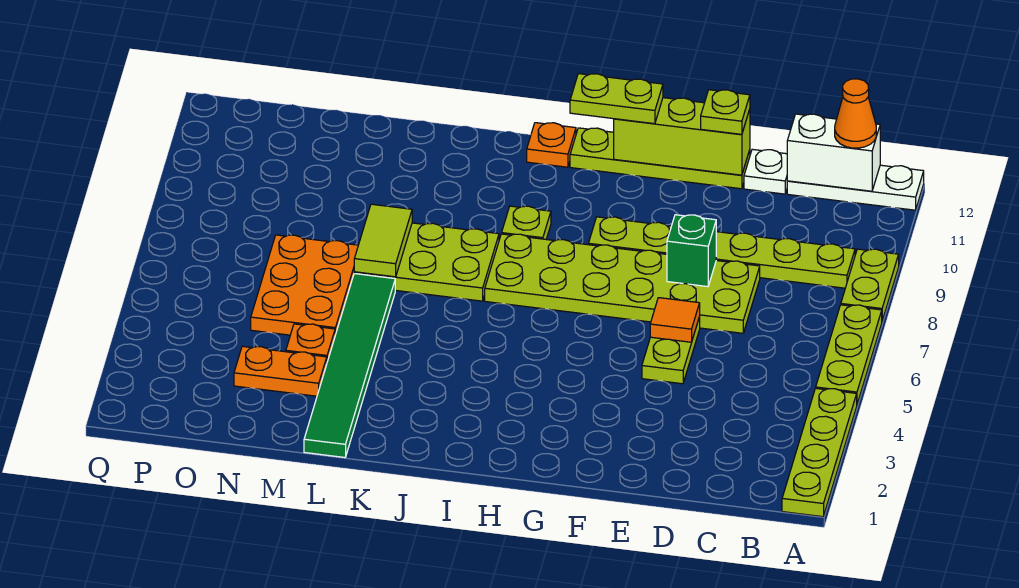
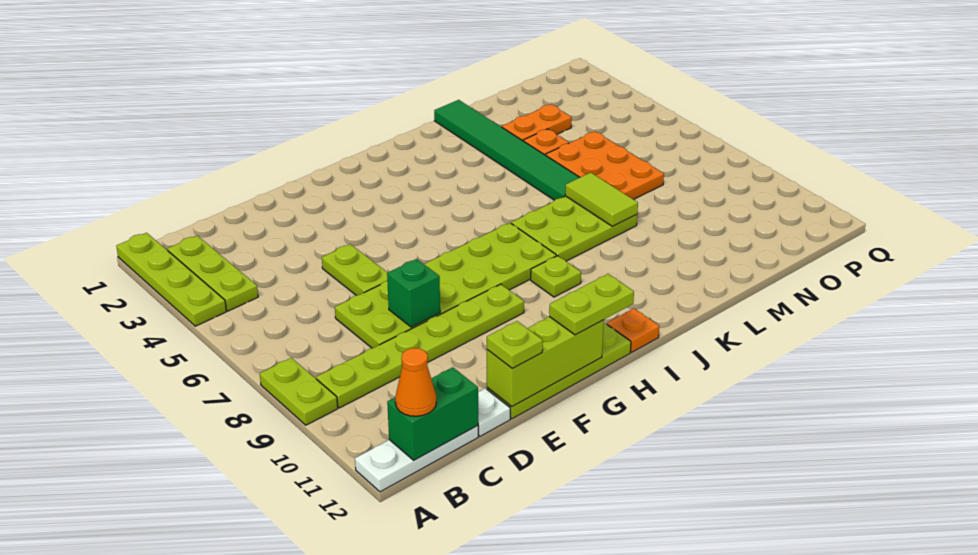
lime 1x3 plate [816,305,882,404] -> lime 1x3 plate moved to [167,236,258,311]
white 1x2 brick [787,114,880,191] -> green 1x2 brick [387,367,478,460]
orange 1x1 tile [650,298,700,342] -> none

